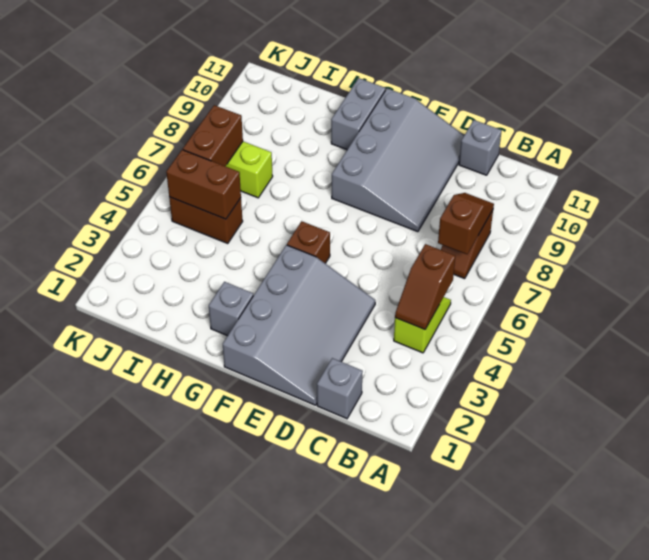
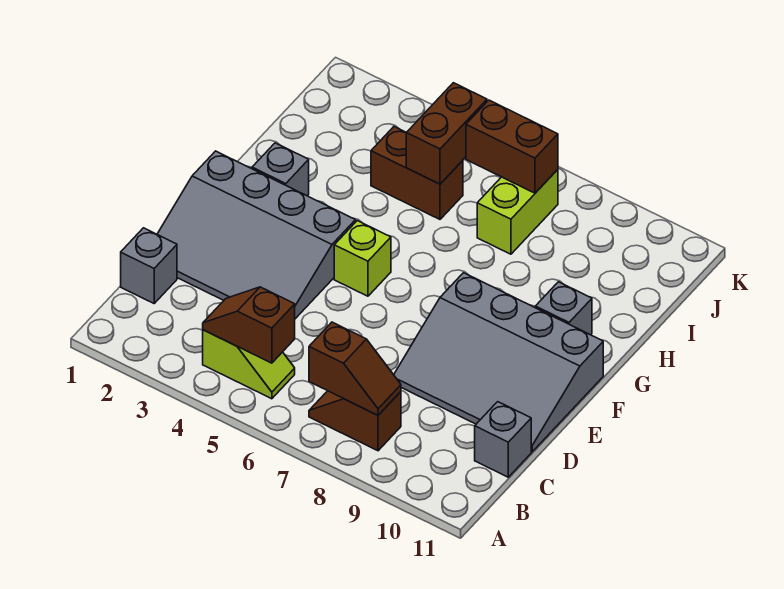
brown 1x1 brick [287,221,330,263] -> lime 1x1 brick [334,221,391,296]
grey 1x2 brick [331,78,386,150] -> grey 1x1 brick [535,282,592,335]
brown 1x2 brick [169,197,243,244] -> brown 1x2 brick turned to [371,127,463,219]

